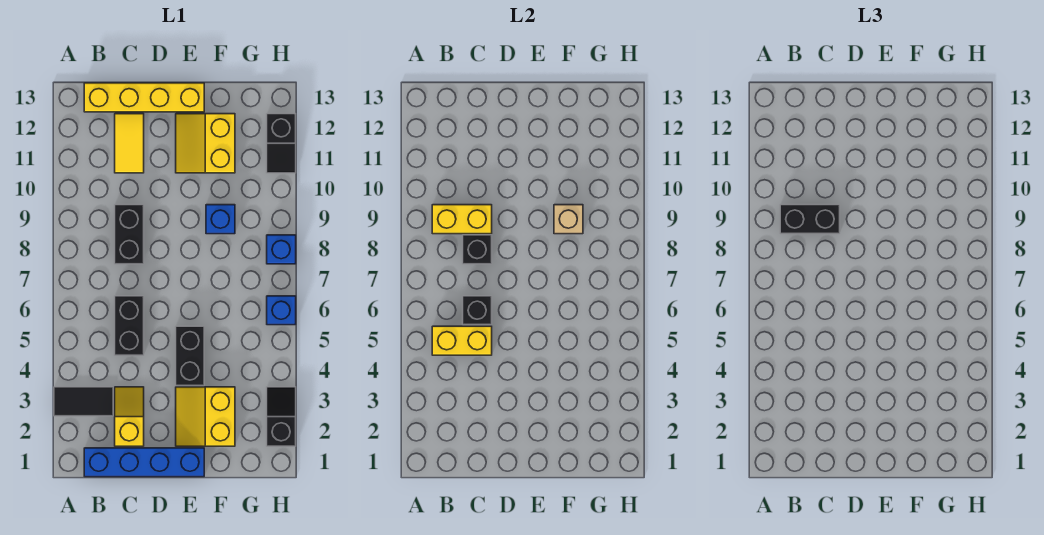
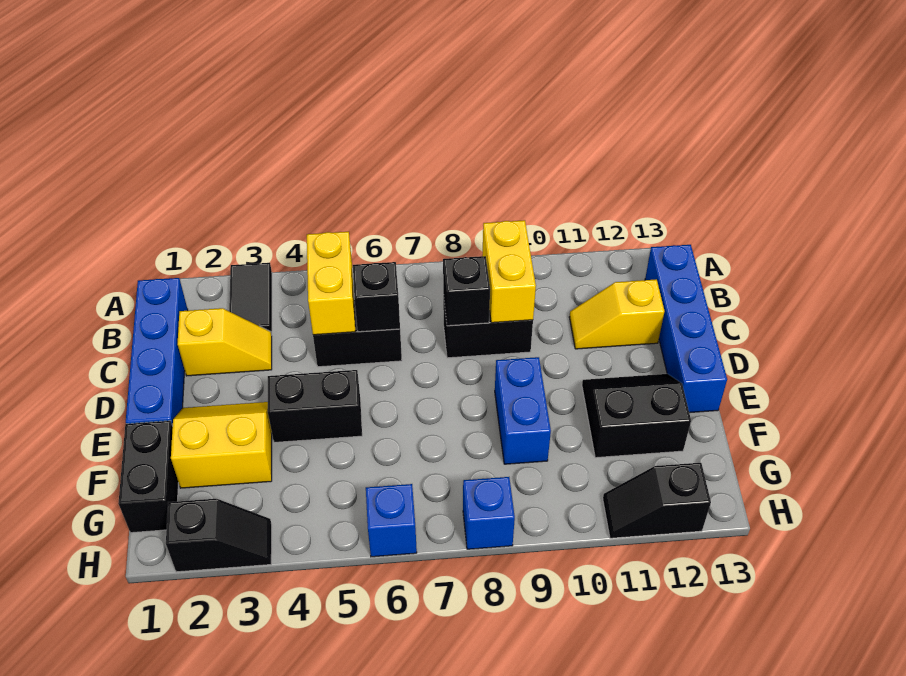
black 1x2 brick [780,205,840,234] -> black 1x2 brick moved to [118,421,179,533]
yellow 1x4 brick [84,83,204,112] -> blue 1x4 brick [645,245,727,413]
yellow 1x2 tile [115,114,144,173] -> yellow 1x2 slope [569,279,664,349]
yellow 2x2 slope [176,114,235,173] -> black 2x2 slope [582,374,691,458]
blue 1x1 brick [206,205,235,234] -> blue 1x2 brick [495,357,551,464]
tan 1x1 brick [554,205,583,234] -> none

